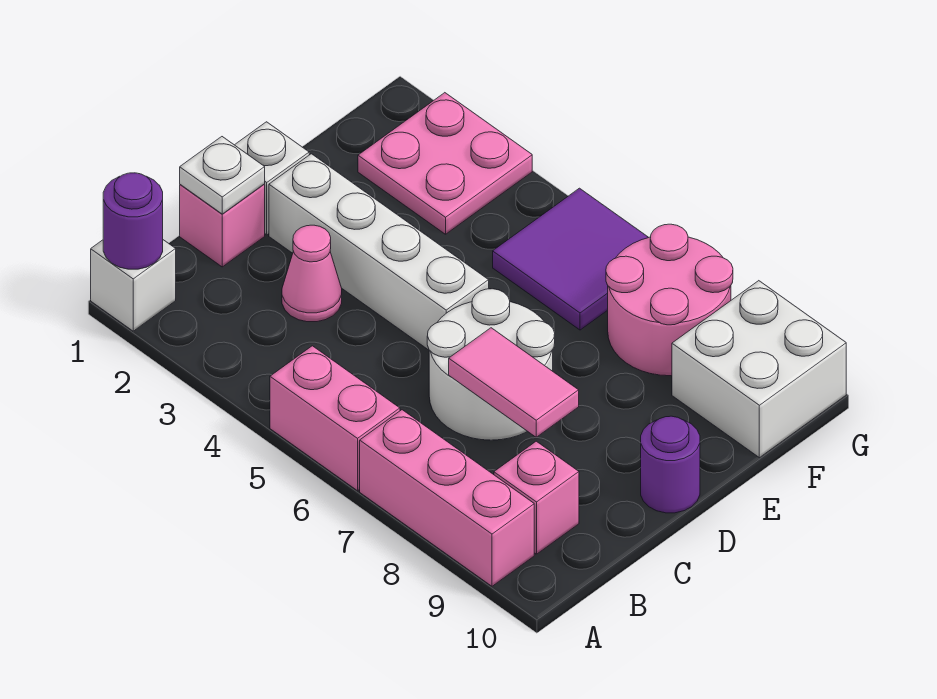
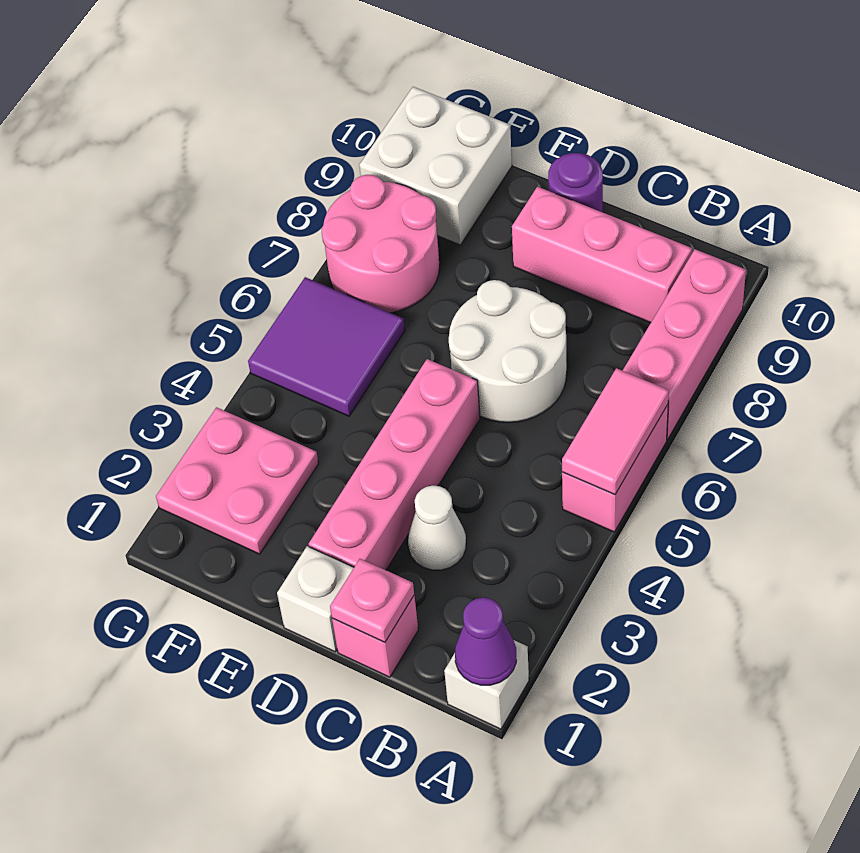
purple 1x1 round brick [103,173,163,269] -> purple 1x1 cone [455,598,516,685]
pink 1x1 brick [494,441,579,554] -> pink 1x3 brick [512,187,692,323]
white 1x1 plate [180,137,265,214] -> pink 1x1 plate [330,559,414,642]
pink 1x1 cone [282,225,342,322] -> white 1x1 cone [408,486,466,570]
pink 1x2 tile [449,328,579,437] -> pink 1x2 tile moved to [562,368,669,495]
white 1x4 brick [269,154,489,350] -> pink 1x4 brick [309,359,480,570]

